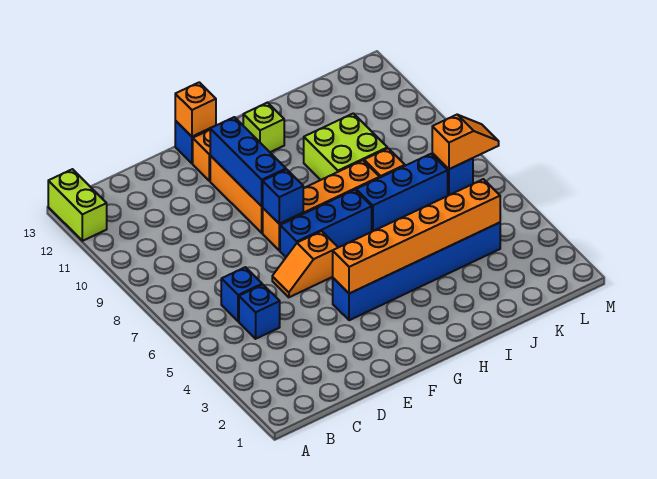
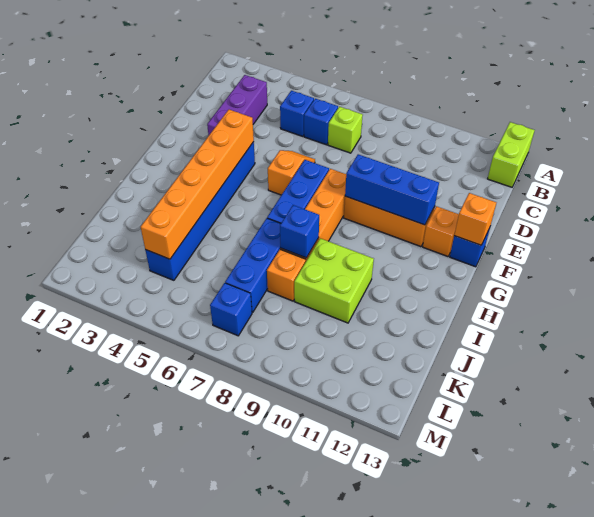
lime 1x2 brick [48,169,107,241] -> lime 1x2 brick turned to [488,122,535,187]
none -> purple 1x3 brick [207,75,267,135]
blue 1x1 brick [263,169,303,224] -> blue 1x1 brick moved to [280,205,319,258]
lime 1x1 brick [243,103,284,152] -> lime 1x1 brick moved to [328,107,363,153]
orange 1x2 slope [432,115,499,169] -> none

